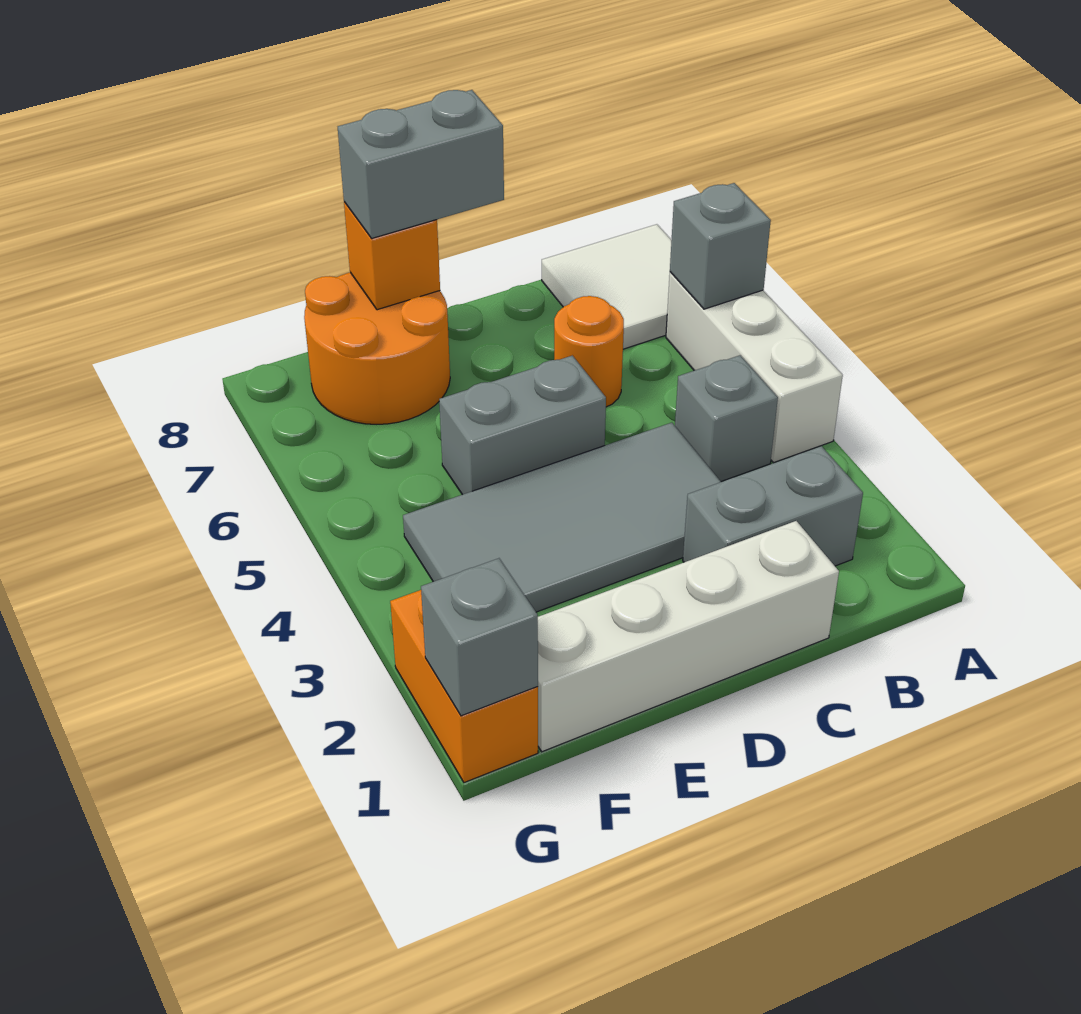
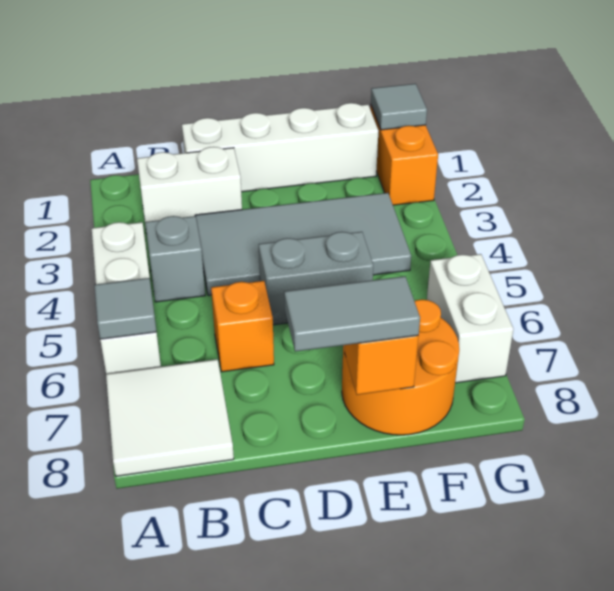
grey 1x1 brick [670,183,771,309] -> grey 1x1 tile [95,278,156,339]
grey 1x2 brick [683,446,863,566] -> white 1x2 brick [137,147,242,234]
orange 1x1 round brick [554,296,624,407] -> orange 1x1 brick [211,281,274,372]
grey 1x2 brick [338,90,504,239] -> grey 1x2 tile [284,276,420,352]
grey 1x1 brick [421,558,538,716] -> grey 1x1 tile [371,84,427,130]
none -> white 1x2 brick [427,254,513,383]

